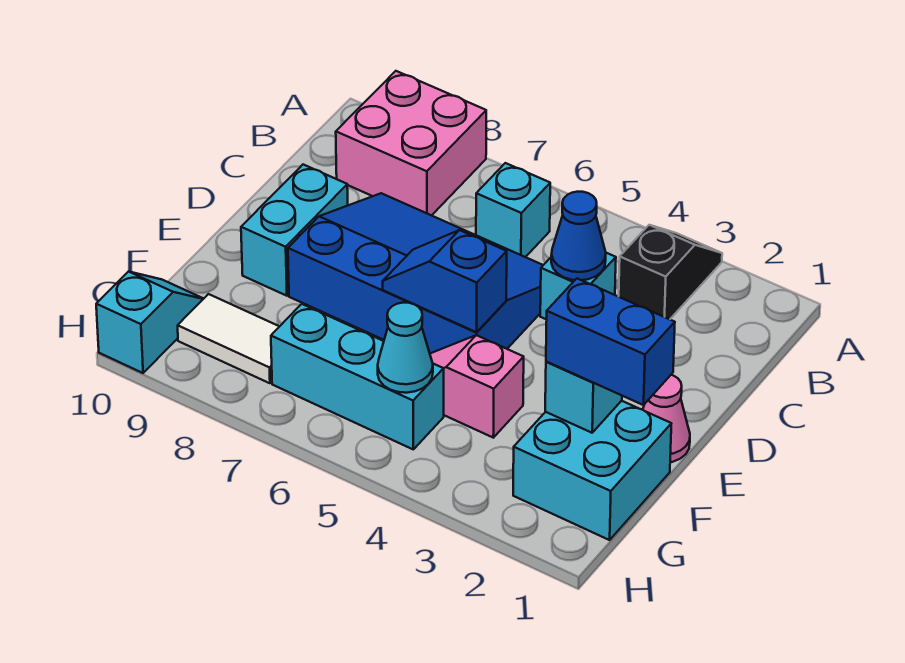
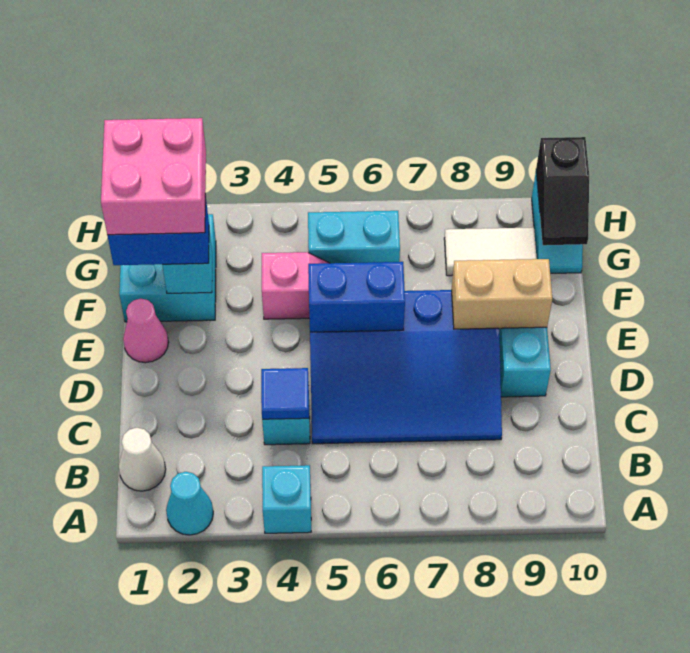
black 1x2 slope [619,225,722,319] -> black 1x2 slope moved to [536,137,589,245]
pink 2x2 brick [336,71,486,216] -> pink 2x2 brick moved to [101,118,206,235]
none -> white 1x1 cone [119,428,166,491]
cyan 1x1 brick [476,163,550,257] -> cyan 1x1 brick moved to [262,465,311,533]
blue 1x1 cone [551,192,606,280] -> blue 1x1 tile [261,368,309,419]
blue 1x2 slope [383,230,507,332] -> blue 1x2 brick [308,262,405,332]
none -> tan 1x2 brick [452,259,552,329]
cyan 1x3 brick [271,304,444,449] -> cyan 1x2 brick [308,211,400,263]
cyan 1x1 cone [378,303,433,393] -> cyan 1x1 cone moved to [166,472,213,535]

